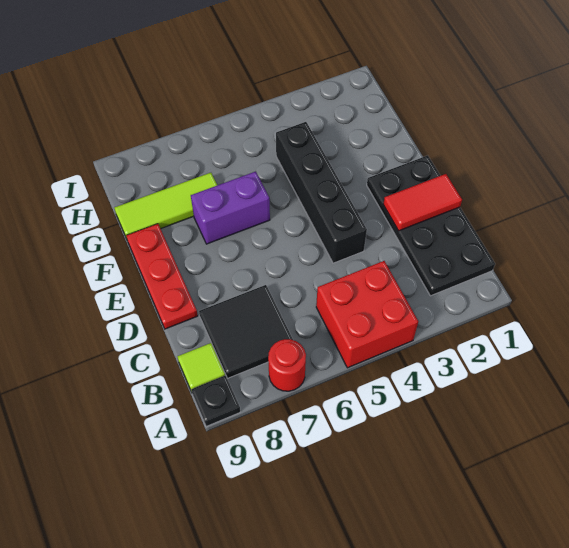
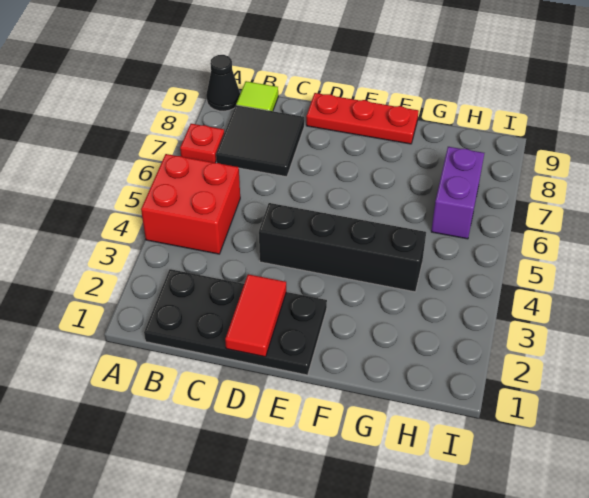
red 1x1 round brick [268,339,306,391] -> red 1x1 plate [180,124,224,163]
black 1x1 plate [191,375,240,427] -> black 1x1 cone [206,55,240,111]
purple 1x2 brick [191,172,270,244] -> purple 1x2 brick moved to [431,147,484,239]
lime 1x3 tile [114,173,217,238] -> none

